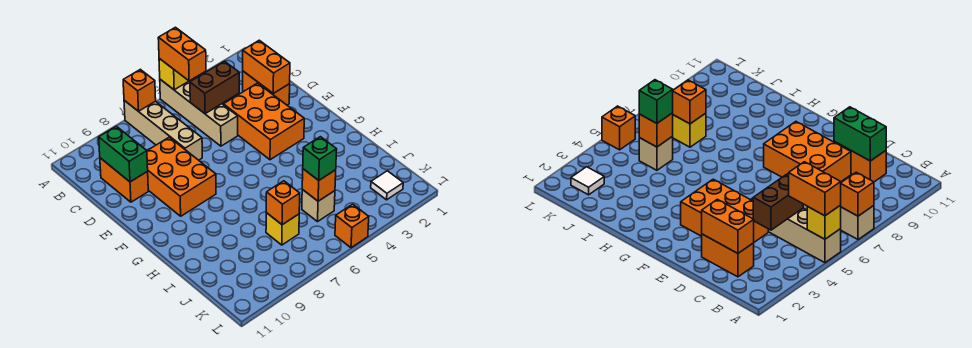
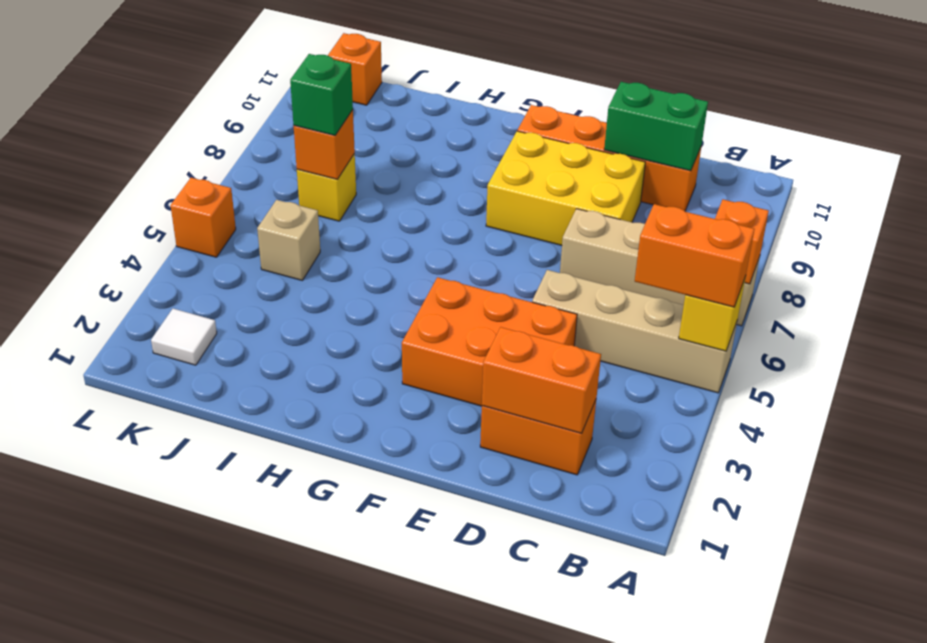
brown 1x2 brick [190,61,239,114] -> none
orange 1x2 brick [100,158,148,202] -> orange 1x4 brick [517,105,701,211]
orange 2x3 brick [147,137,216,216] -> yellow 2x3 brick [486,131,645,245]
orange 1x1 brick [302,169,336,201] -> orange 1x1 brick moved to [328,33,382,105]
green 1x1 brick [303,137,337,180] -> green 1x1 brick moved to [290,54,353,135]

